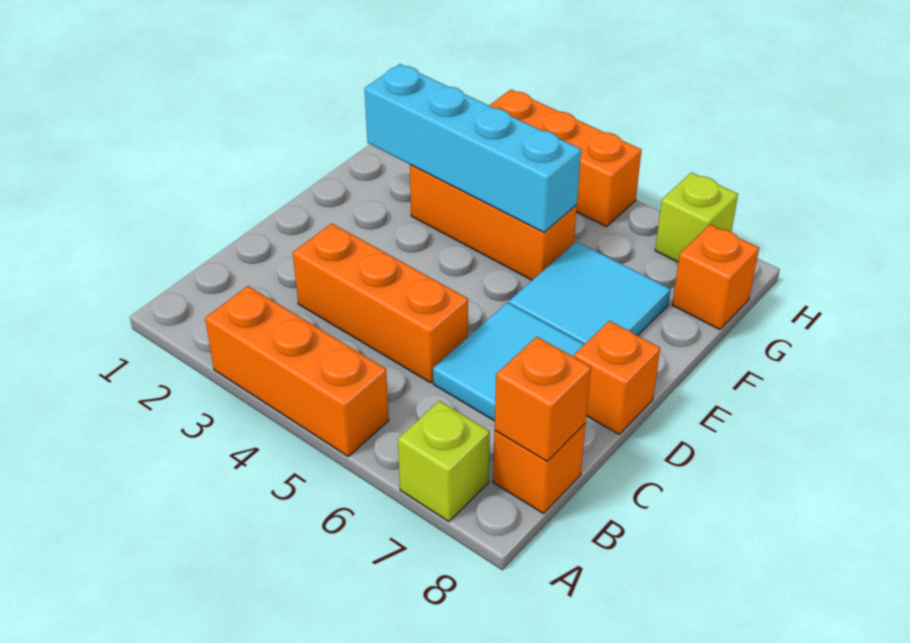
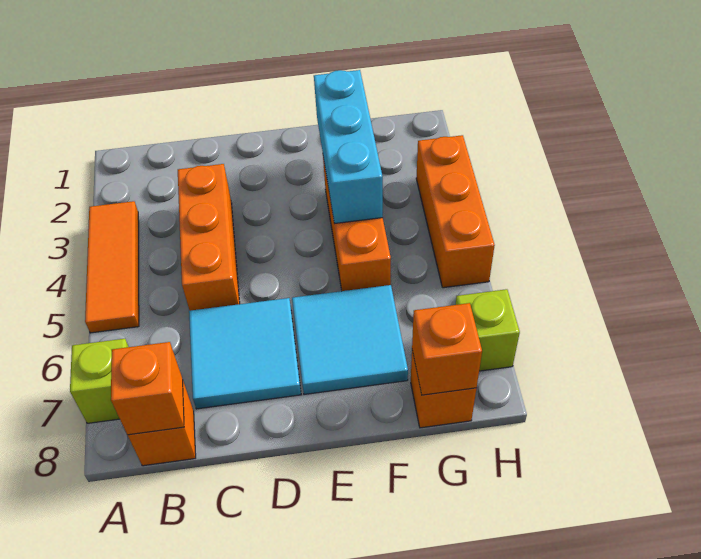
orange 1x3 brick [205,286,389,456] -> orange 1x3 tile [85,201,139,333]
orange 1x1 brick [574,321,660,434] -> orange 1x1 brick moved to [412,303,482,395]
cyan 1x4 brick [364,64,581,232] -> cyan 1x3 brick [314,70,383,224]

